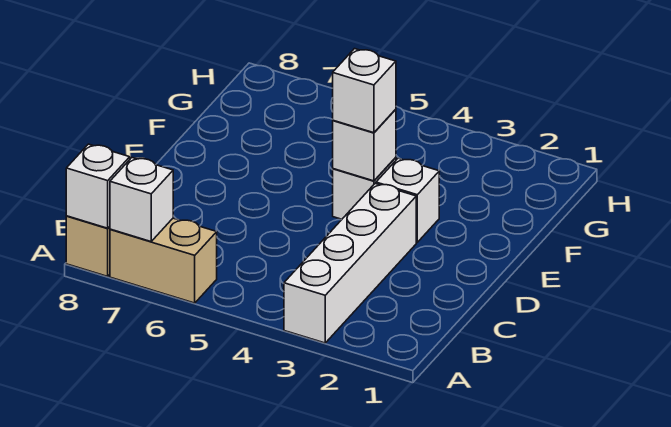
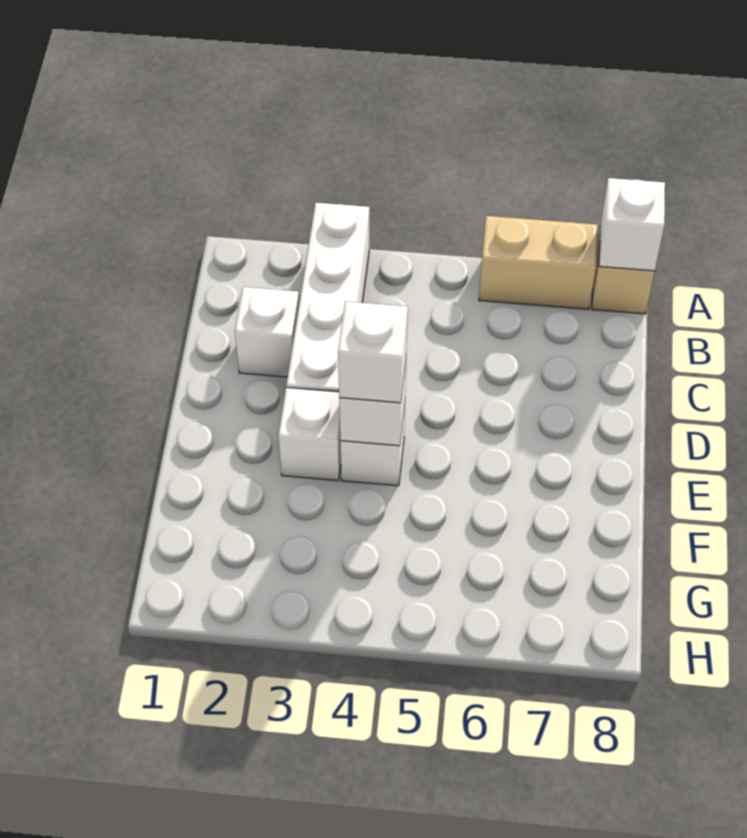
white 1x1 brick [110,158,173,241] -> white 1x1 brick moved to [235,287,299,377]

